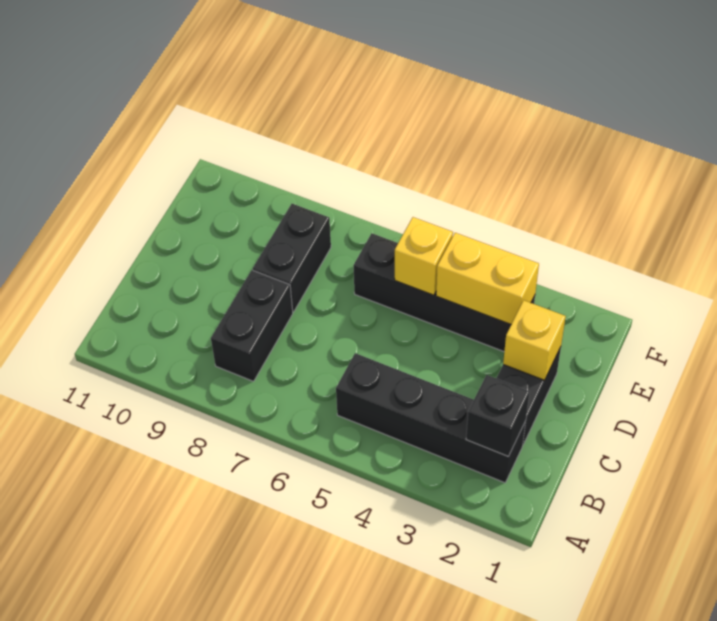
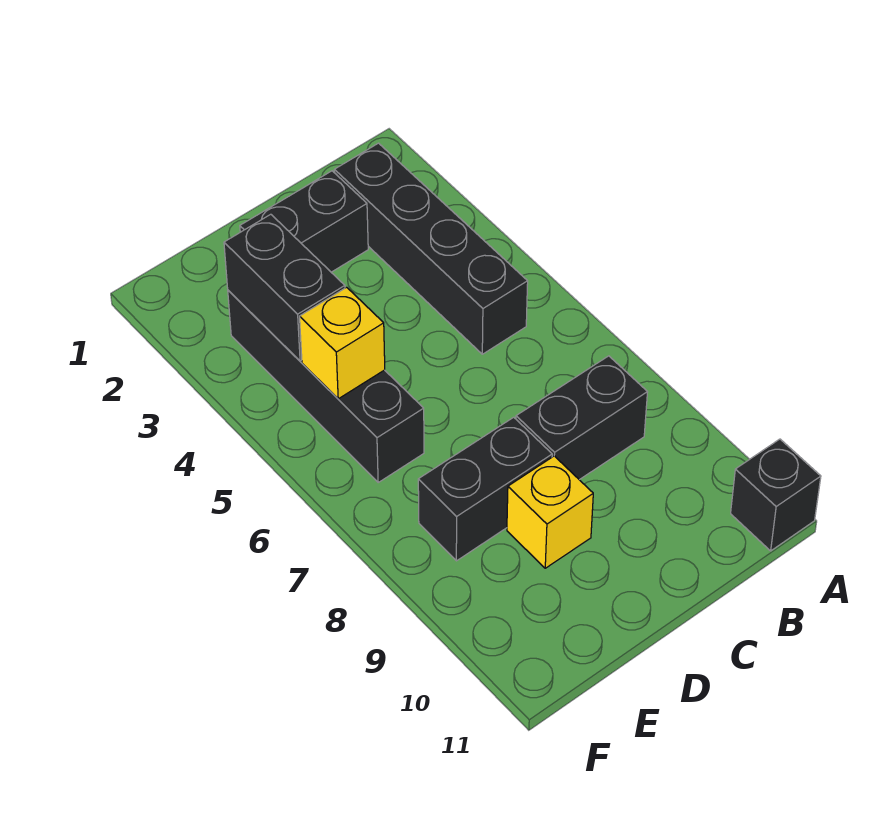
black 1x1 brick [466,375,530,456] -> black 1x1 brick moved to [731,439,821,551]
yellow 1x1 brick [503,300,566,380] -> yellow 1x1 brick moved to [507,456,593,568]
yellow 1x2 brick [436,233,539,324] -> black 1x2 brick [224,214,345,361]

